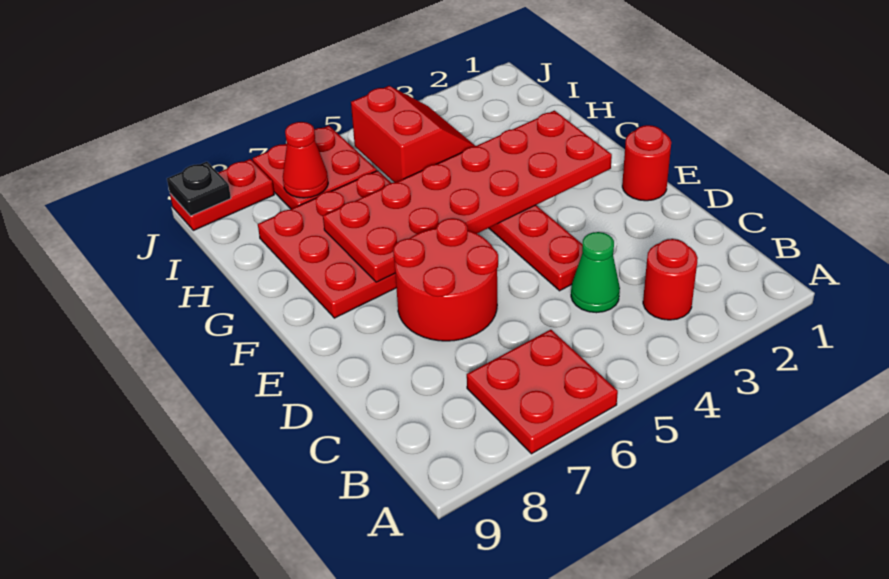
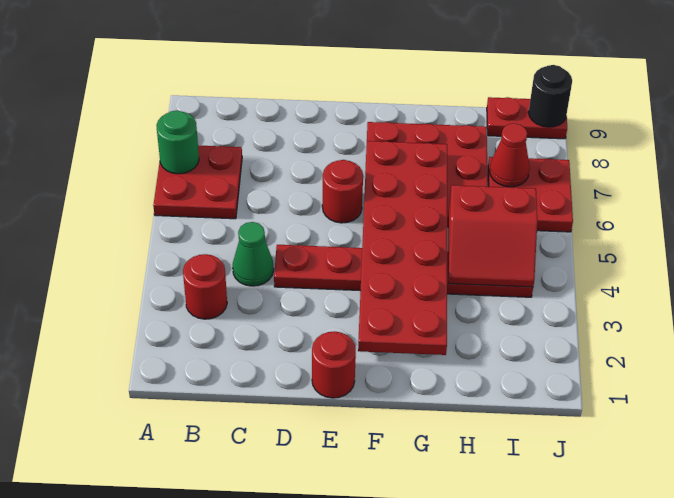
none -> green 1x1 round brick [156,110,199,174]
red 2x2 round brick [393,218,498,341] -> red 1x1 round brick [322,160,363,223]
red 1x2 plate [170,159,274,230] -> red 1x2 plate turned to [487,97,567,139]
black 1x1 plate [167,162,231,216] -> black 1x1 round brick [528,65,572,127]

